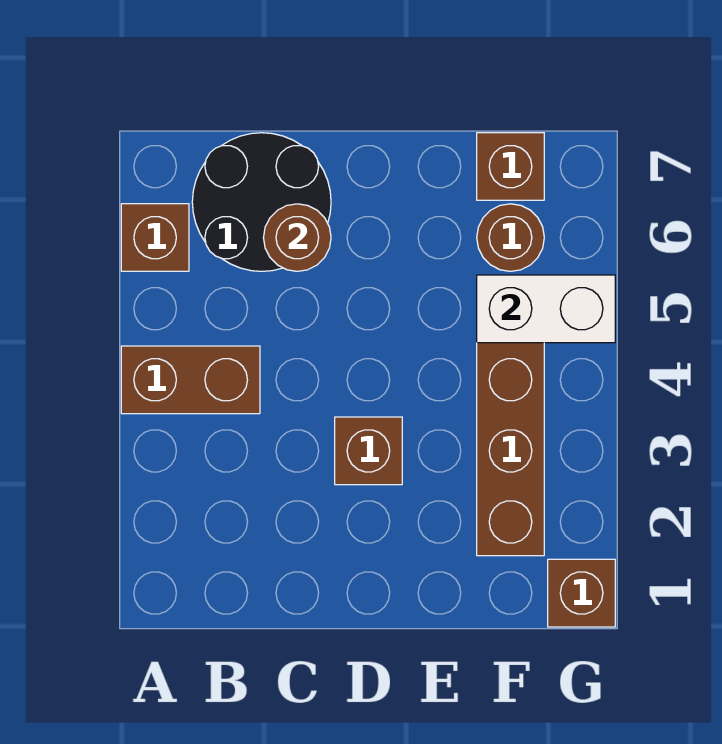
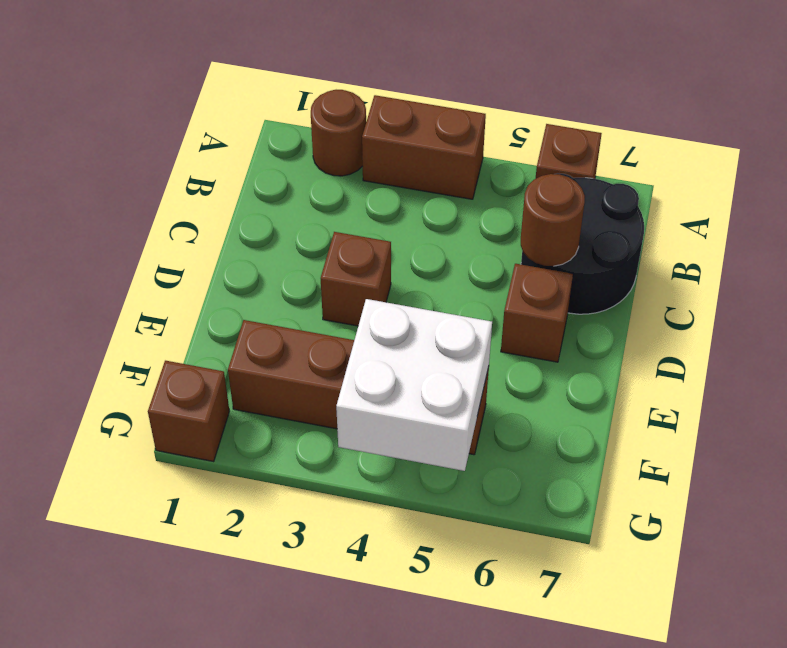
brown 1x2 brick [121,346,260,414] -> brown 1x2 brick turned to [362,95,486,199]
white 1x2 brick [477,275,615,343] -> white 2x2 brick [336,299,492,471]
brown 1x1 round brick [477,204,544,271] -> brown 1x1 round brick moved to [311,90,366,176]
brown 1x1 brick [477,133,544,200] -> brown 1x1 brick moved to [501,264,573,362]

